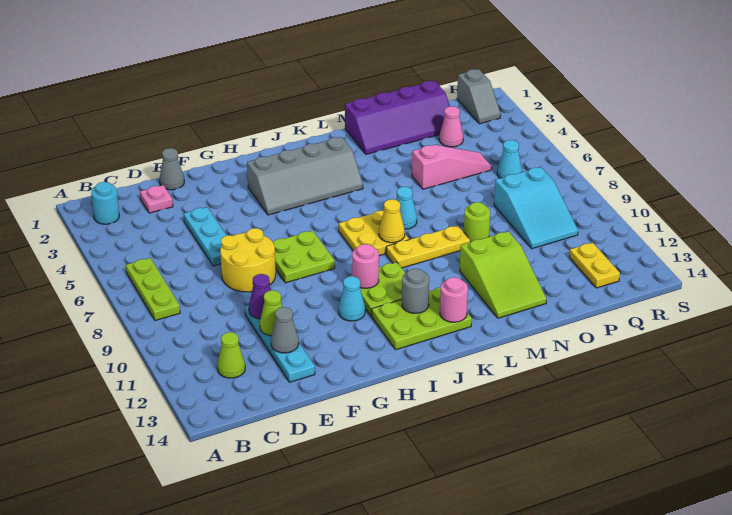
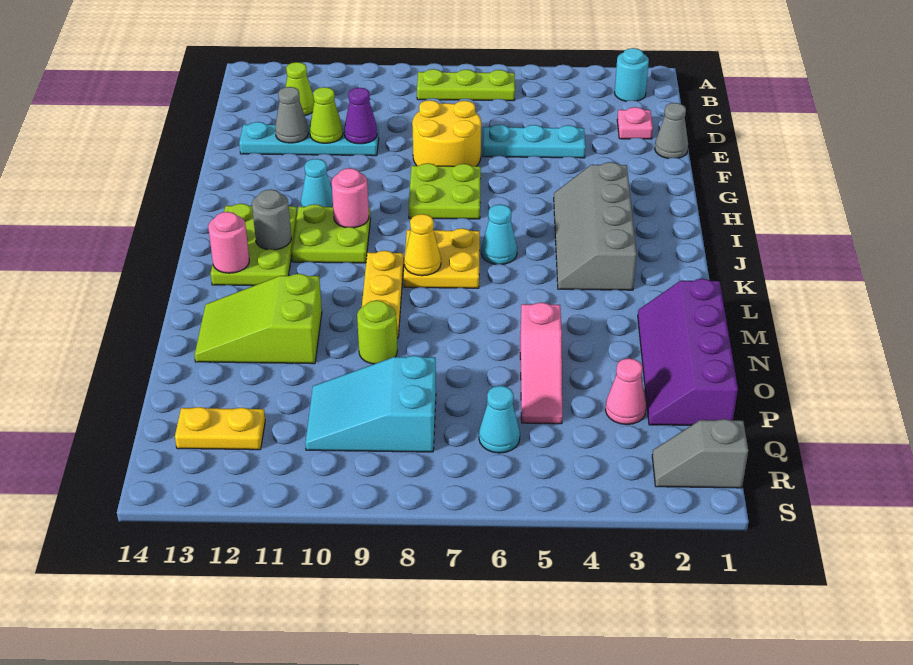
cyan 1x1 cone [396,187,417,229] -> cyan 1x1 cone moved to [481,205,517,264]

